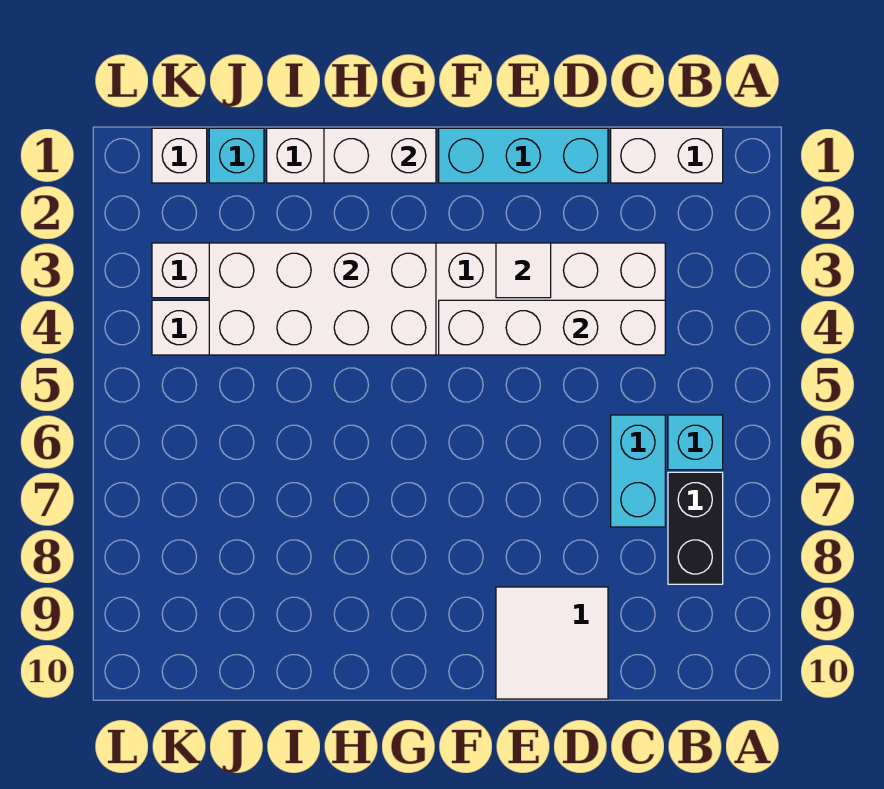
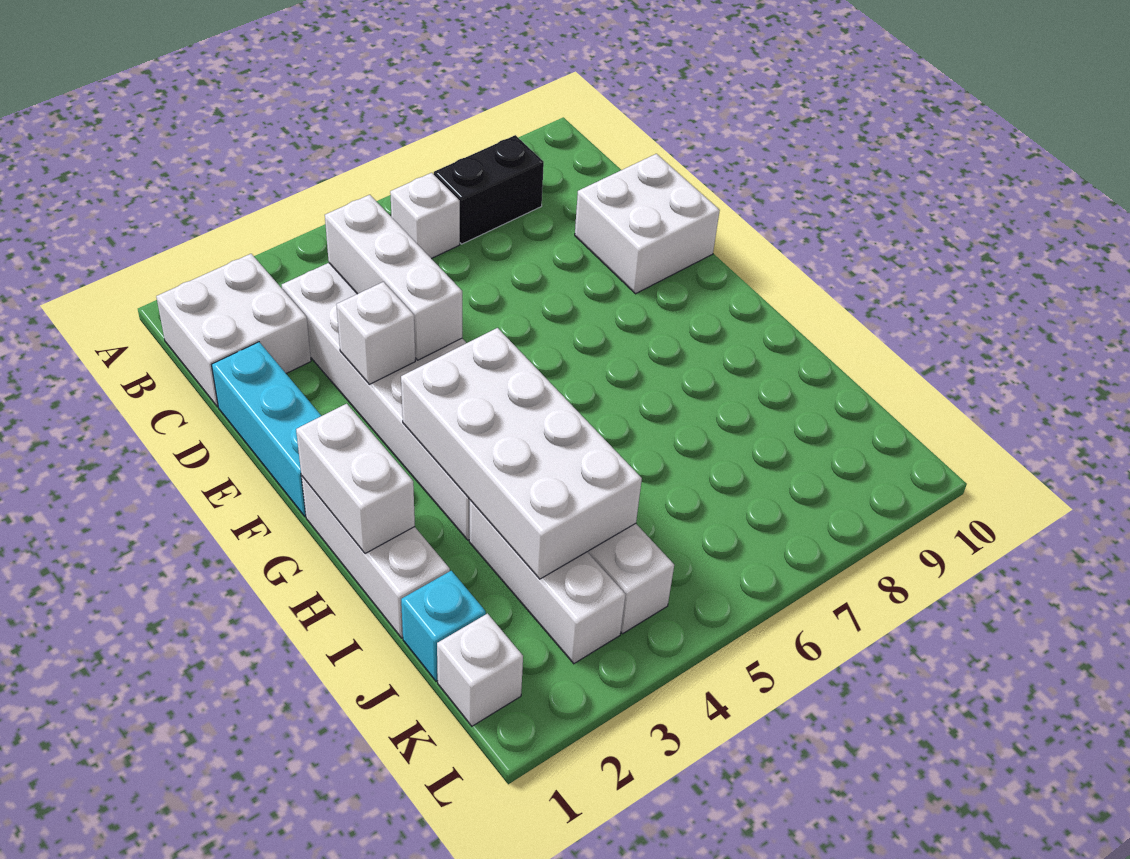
white 1x2 brick [611,128,723,183] -> white 2x2 brick [156,254,311,407]
cyan 1x1 brick [668,415,723,470] -> white 1x1 brick [390,173,460,259]
white 1x4 brick [439,300,665,355] -> white 1x3 brick [325,195,462,360]
cyan 1x2 brick [611,415,665,527] -> none
white 2x2 tile [496,587,608,699] -> white 2x2 brick [575,154,720,294]
white 1x1 tile [496,243,551,298] -> white 1x1 brick [336,282,415,384]

